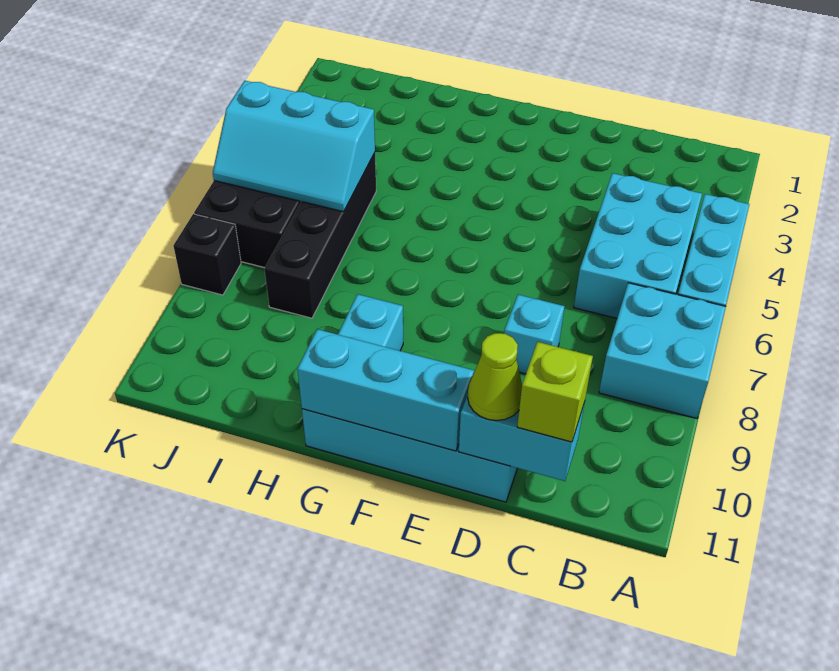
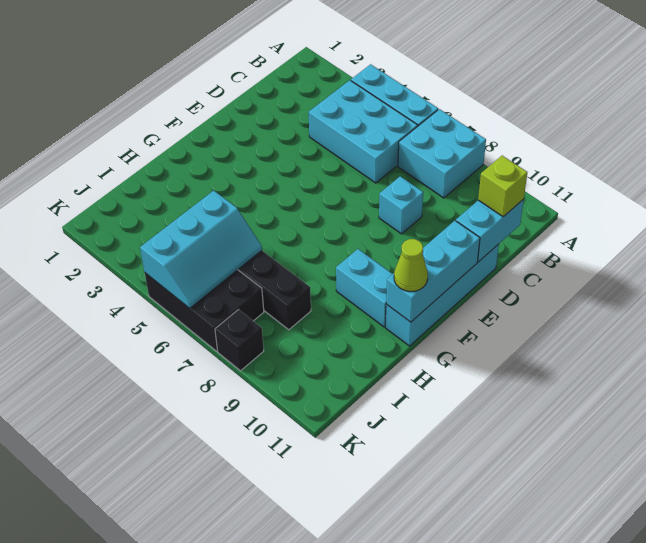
lime 1x1 cone [468,333,522,421] -> lime 1x1 cone moved to [394,239,428,292]

